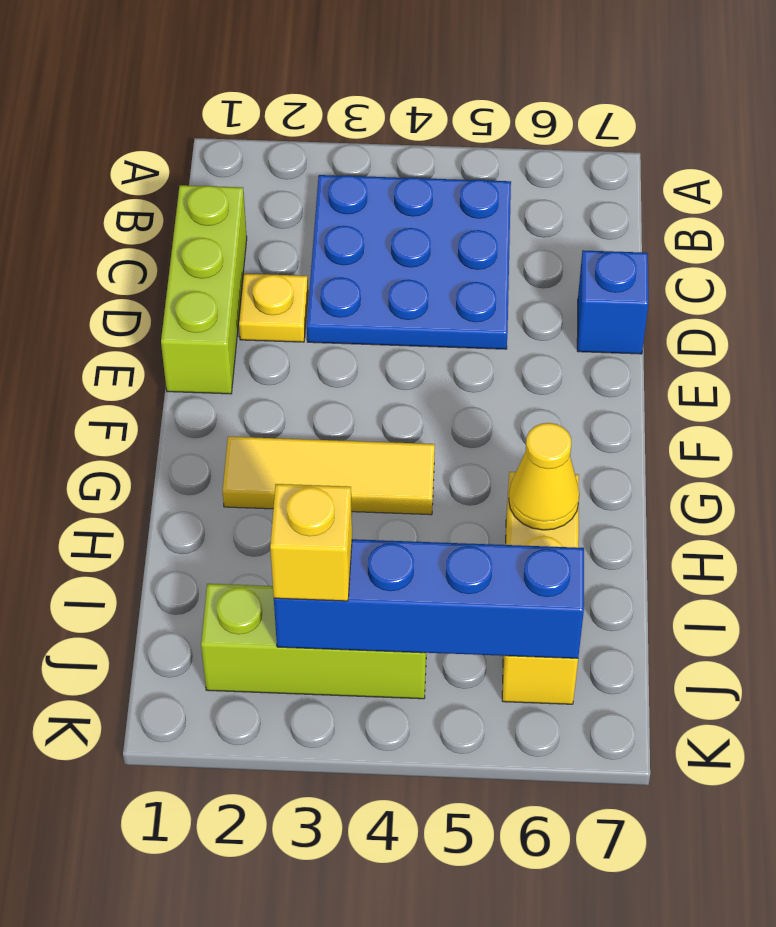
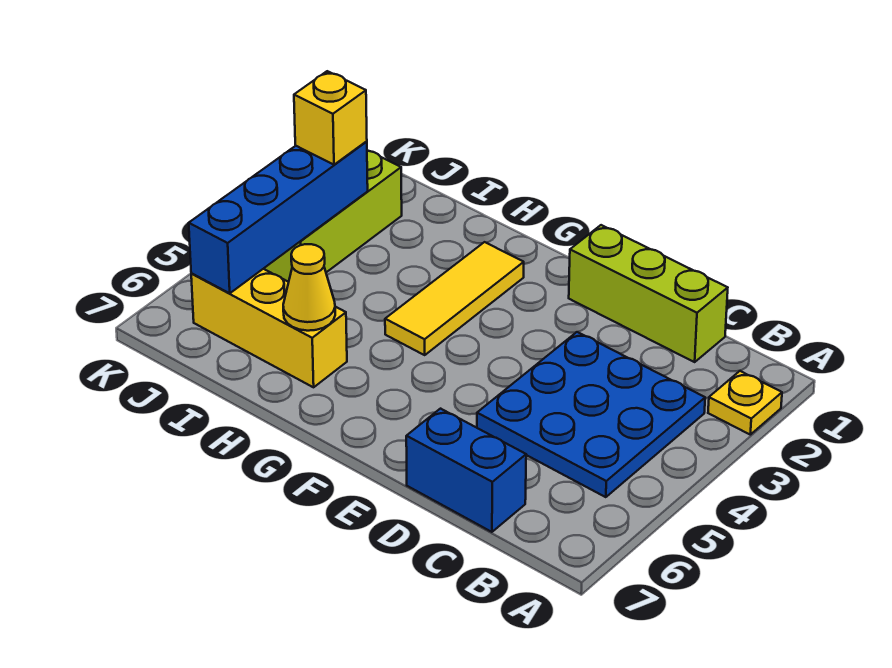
yellow 1x1 plate [239,274,308,342] -> yellow 1x1 plate moved to [708,371,782,435]
blue 1x1 brick [577,250,648,354] -> blue 1x2 brick [406,409,526,532]

